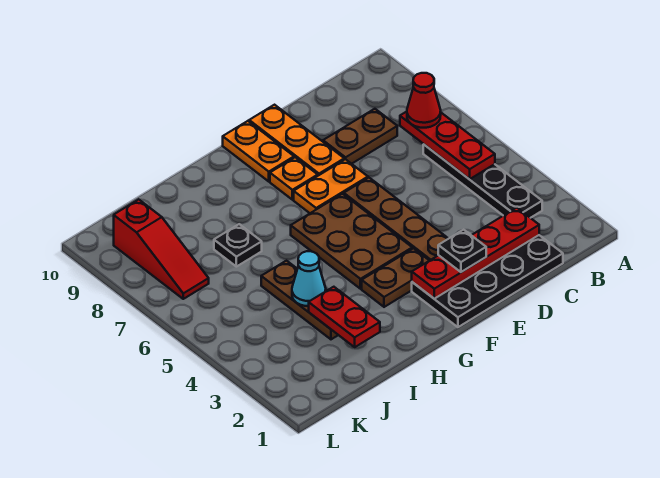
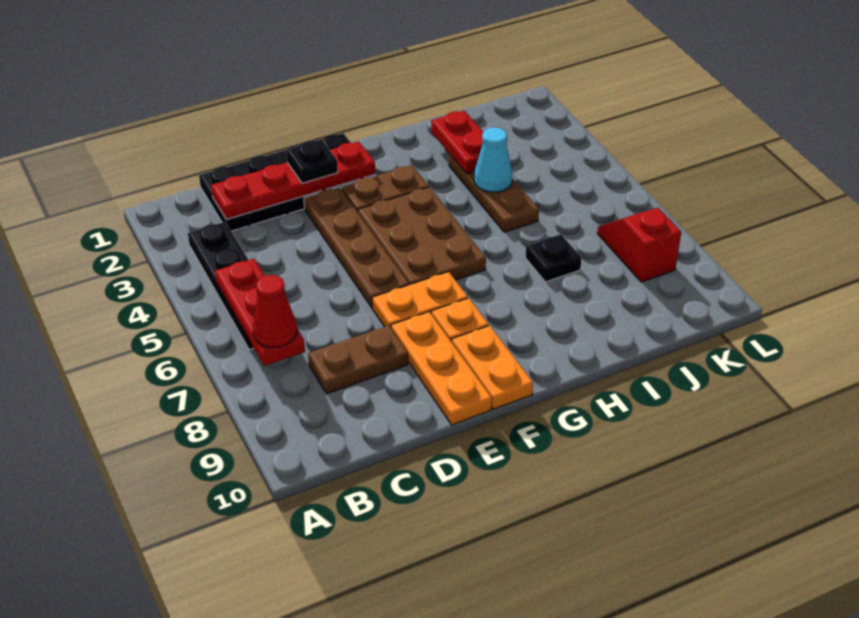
red 1x3 slope [114,199,209,299] -> red 1x2 slope [597,208,681,282]

